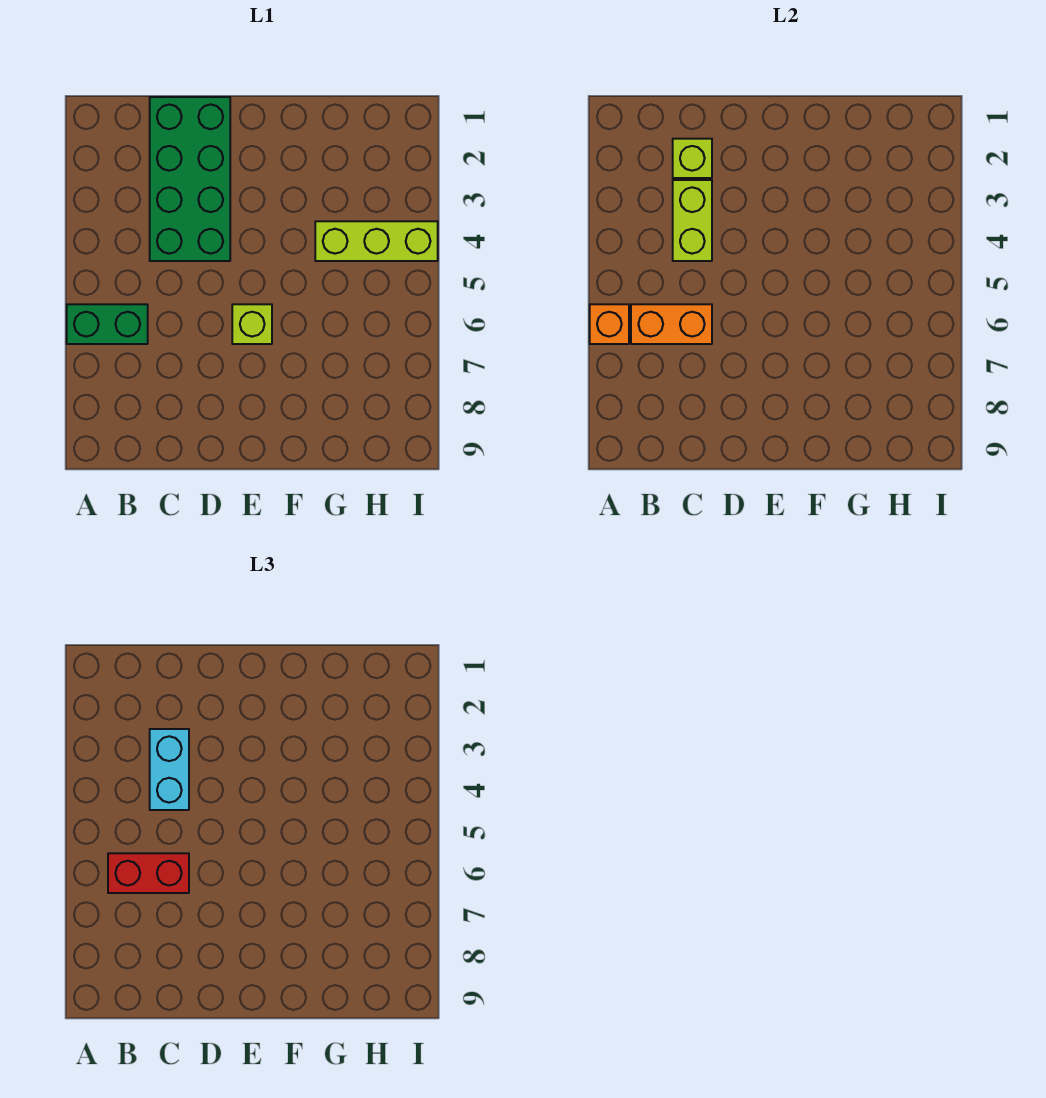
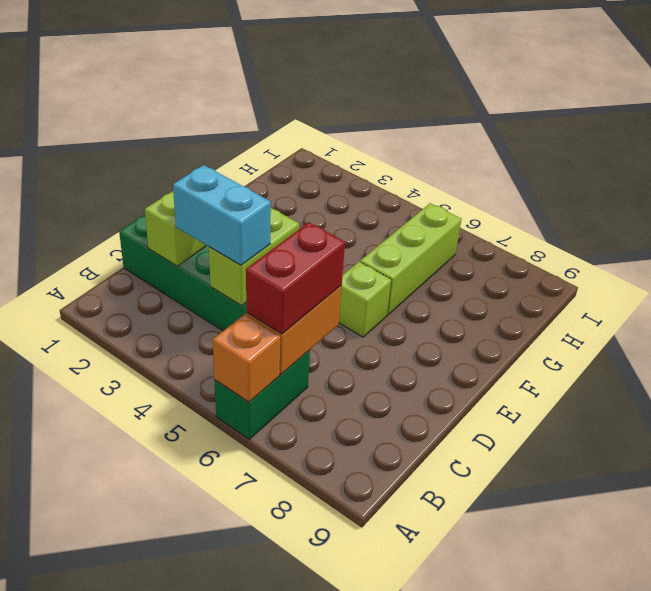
lime 1x2 brick [673,180,712,261] -> lime 1x2 brick turned to [209,208,299,305]
lime 1x3 brick [315,221,438,261] -> lime 1x3 brick moved to [360,203,461,315]

